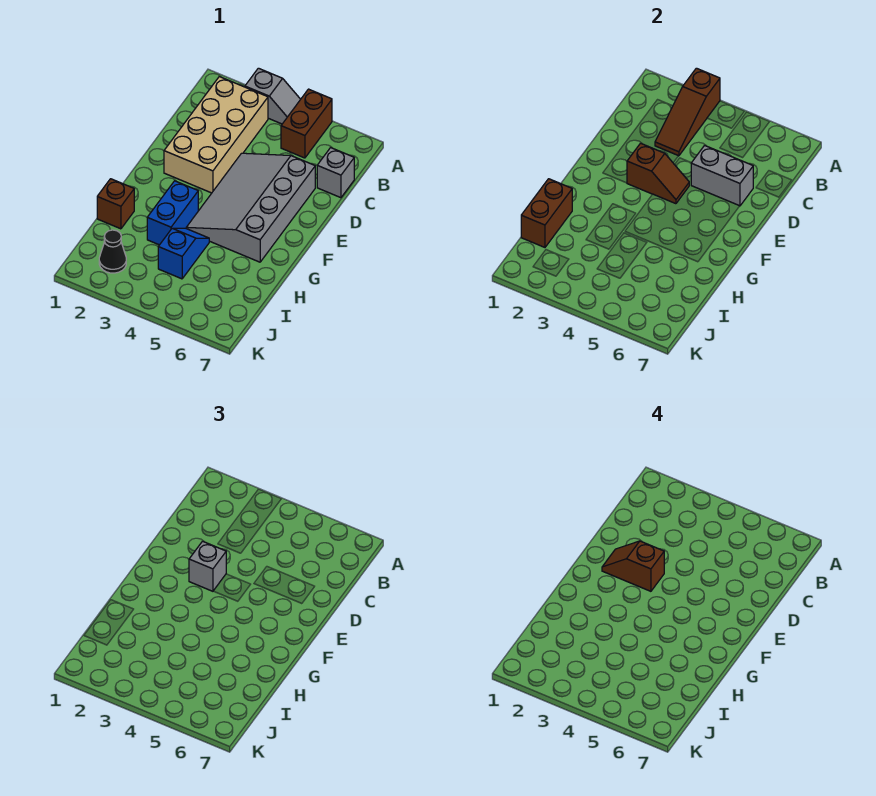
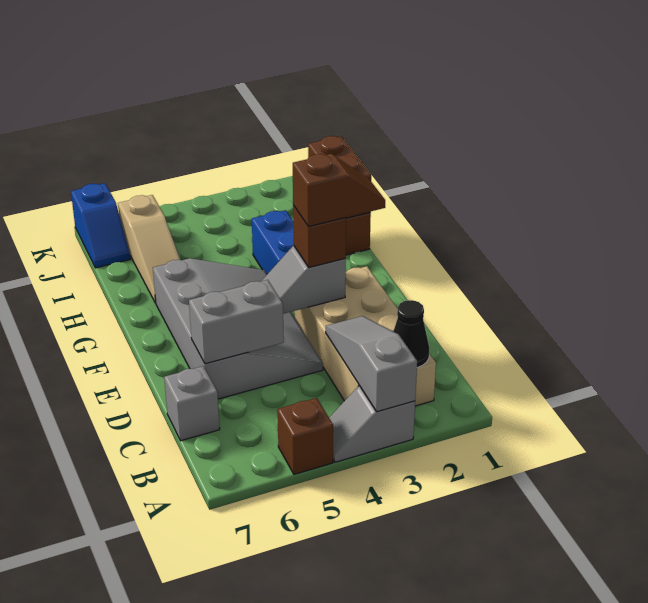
brown 1x3 slope [655,68,720,156] -> grey 1x3 slope [326,316,417,412]
brown 1x2 brick [281,89,332,158] -> brown 1x1 brick [277,398,333,474]
brown 1x2 slope [627,143,689,204] -> grey 1x2 slope [262,246,346,314]
grey 1x1 brick [189,541,226,591] -> brown 1x1 brick [293,205,346,267]
blue 1x2 slope [158,228,209,279] -> blue 1x2 slope moved to [71,183,130,268]
none -> tan 1x3 slope [118,195,180,303]
black 1x1 cone [99,230,126,273] -> black 1x1 cone moved to [393,300,429,368]

